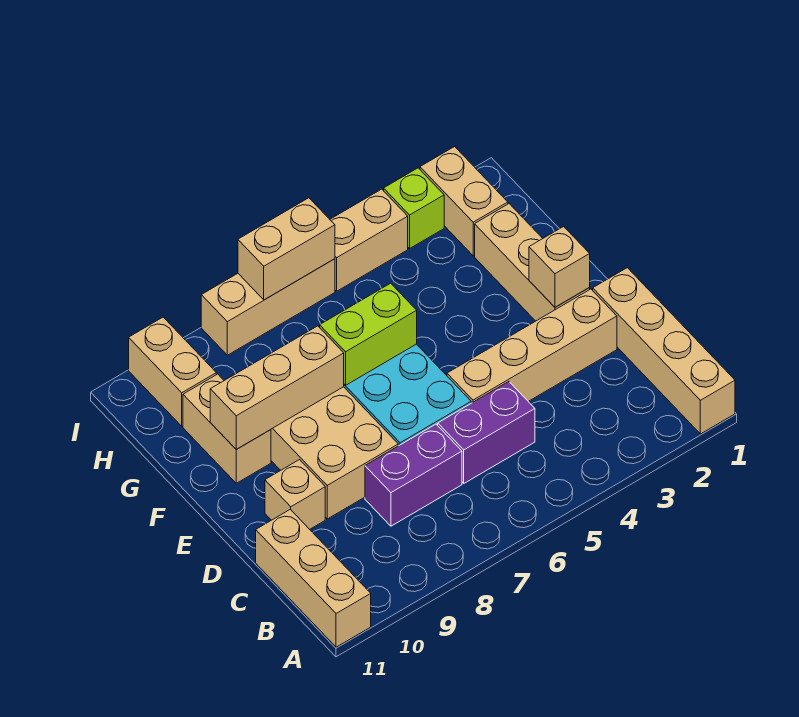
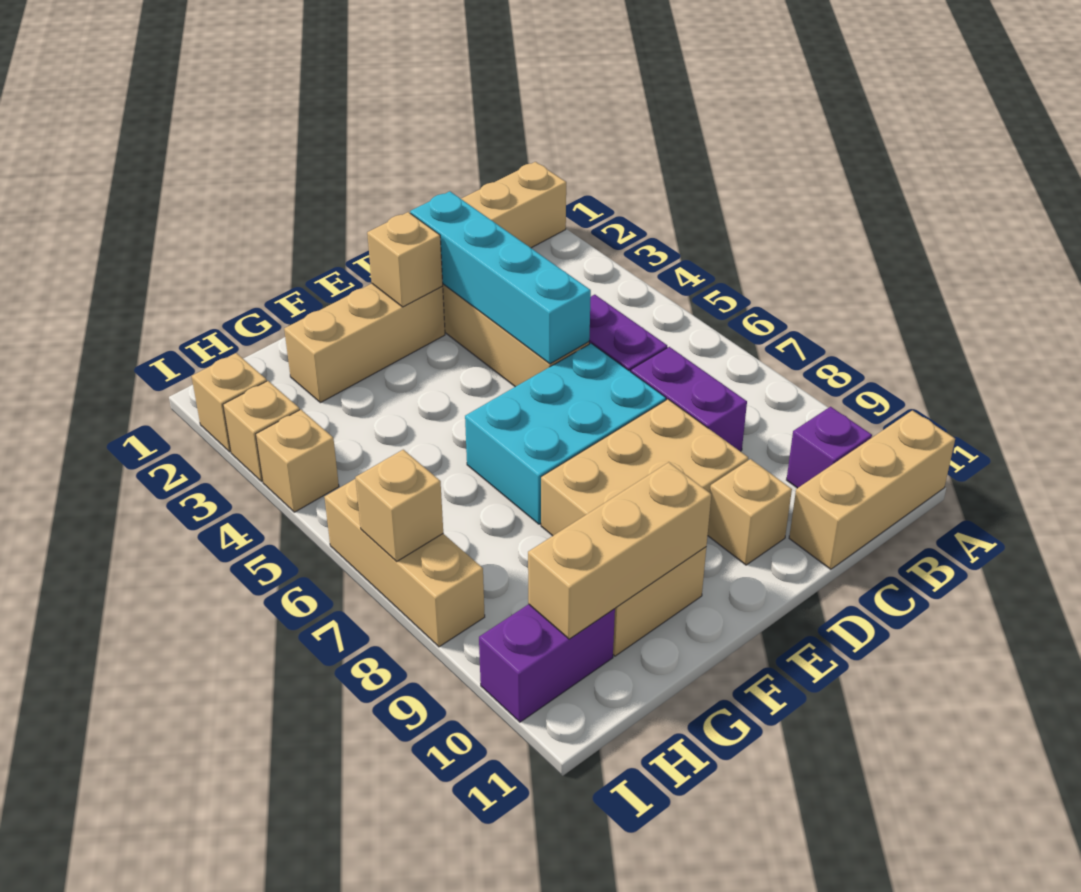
none -> purple 1x1 brick [787,407,872,488]
none -> cyan 1x4 brick [410,191,591,364]
lime 1x2 brick [320,283,417,385] -> none
tan 1x3 brick [210,326,344,449] -> tan 1x3 brick turned to [528,462,711,639]
tan 1x2 brick [420,147,508,256] -> tan 1x1 brick [192,353,267,452]
tan 1x2 brick [129,317,216,426] -> purple 1x2 brick [479,604,615,722]
lime 1x1 brick [384,168,444,249] -> tan 1x1 brick [223,381,300,482]
tan 1x2 brick [330,189,408,291] -> tan 1x1 brick [256,410,339,512]
tan 1x2 brick [238,198,335,300] -> tan 1x1 brick [355,450,443,562]

